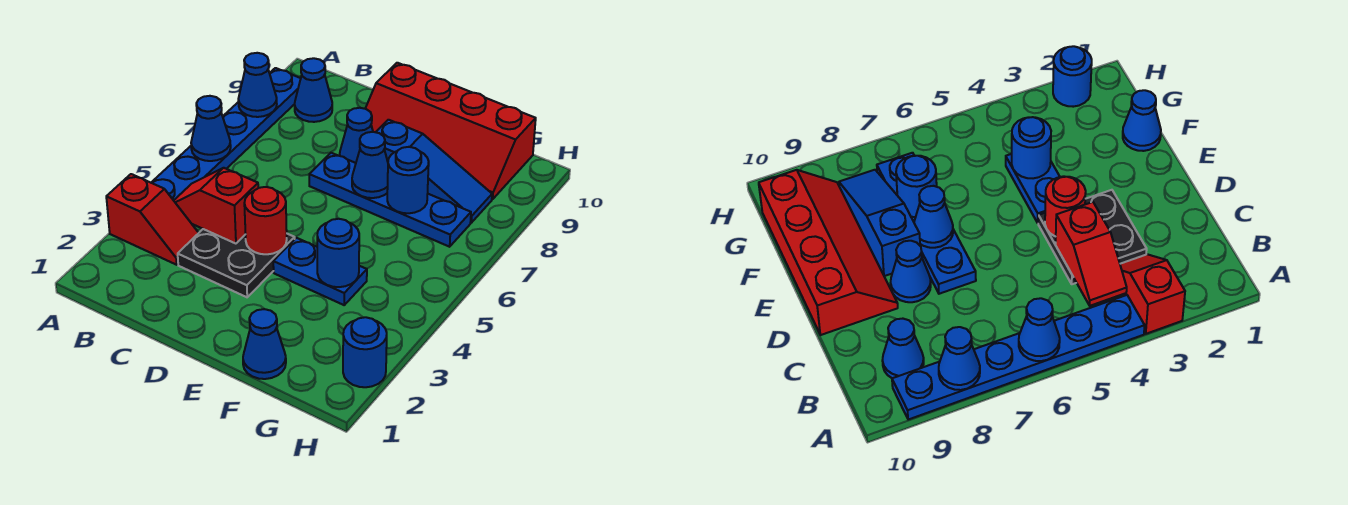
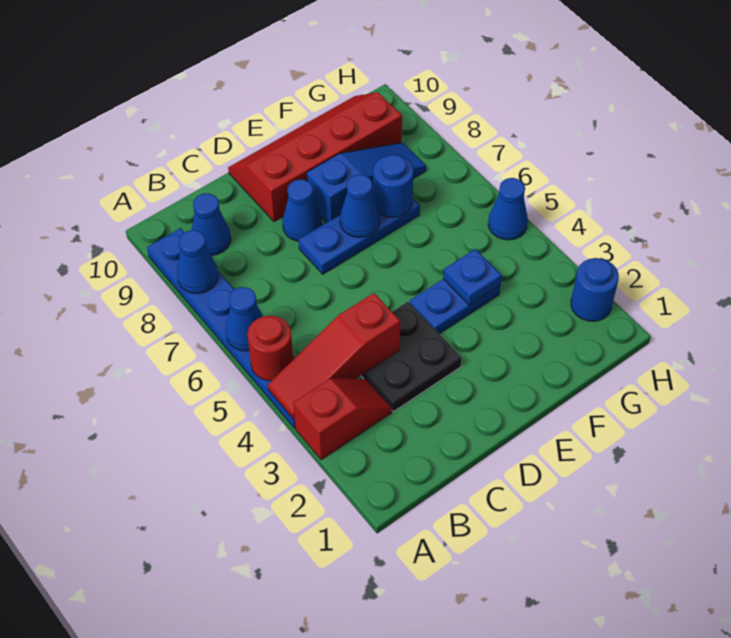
red 1x2 slope [174,168,258,244] -> red 1x3 slope [268,293,401,419]
red 1x1 round brick [244,187,287,254] -> red 1x1 round brick moved to [247,316,293,381]
blue 1x4 plate [309,153,471,247] -> blue 1x3 plate [299,198,420,274]
red 2x4 slope [365,63,536,199] -> red 2x4 slope turned to [228,92,402,222]
blue 1x1 cone [243,309,286,379] -> blue 1x1 cone moved to [488,178,528,240]
blue 1x1 round brick [317,219,359,287] -> blue 1x1 plate [443,249,502,305]

